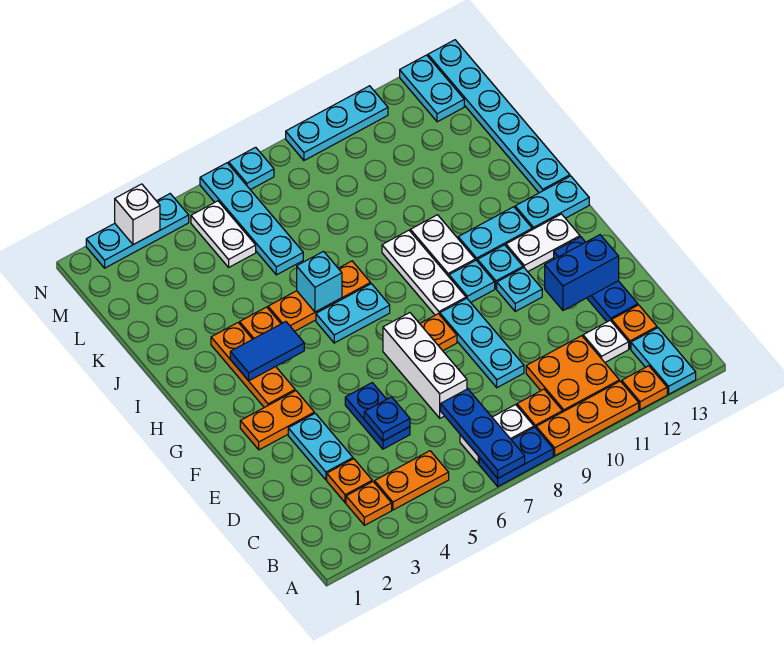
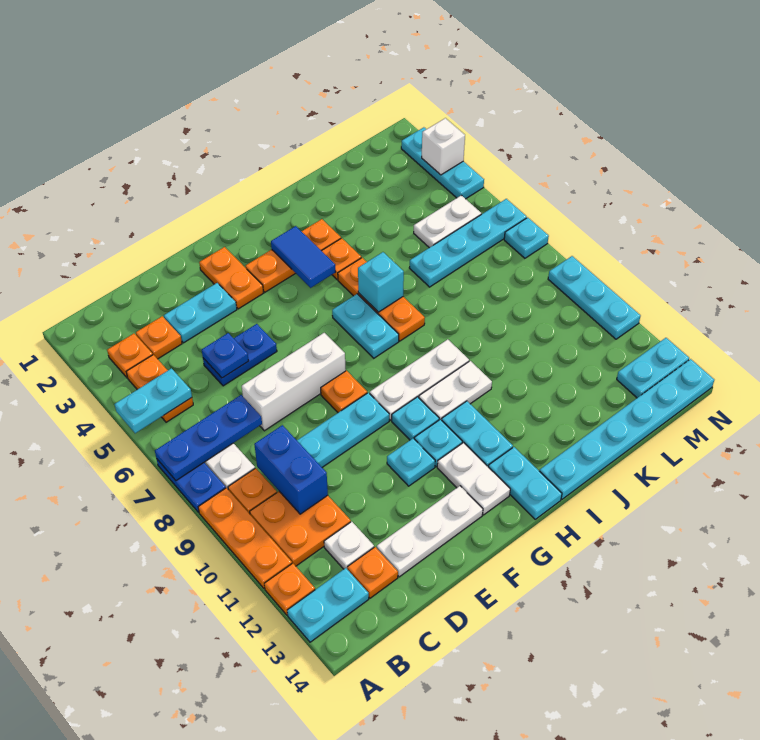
none -> cyan 1x2 plate [115,368,192,433]
blue 1x3 plate [554,237,638,322] -> white 1x3 plate [377,486,483,577]
blue 1x2 brick [545,235,619,310] -> blue 1x2 brick moved to [254,425,328,514]

